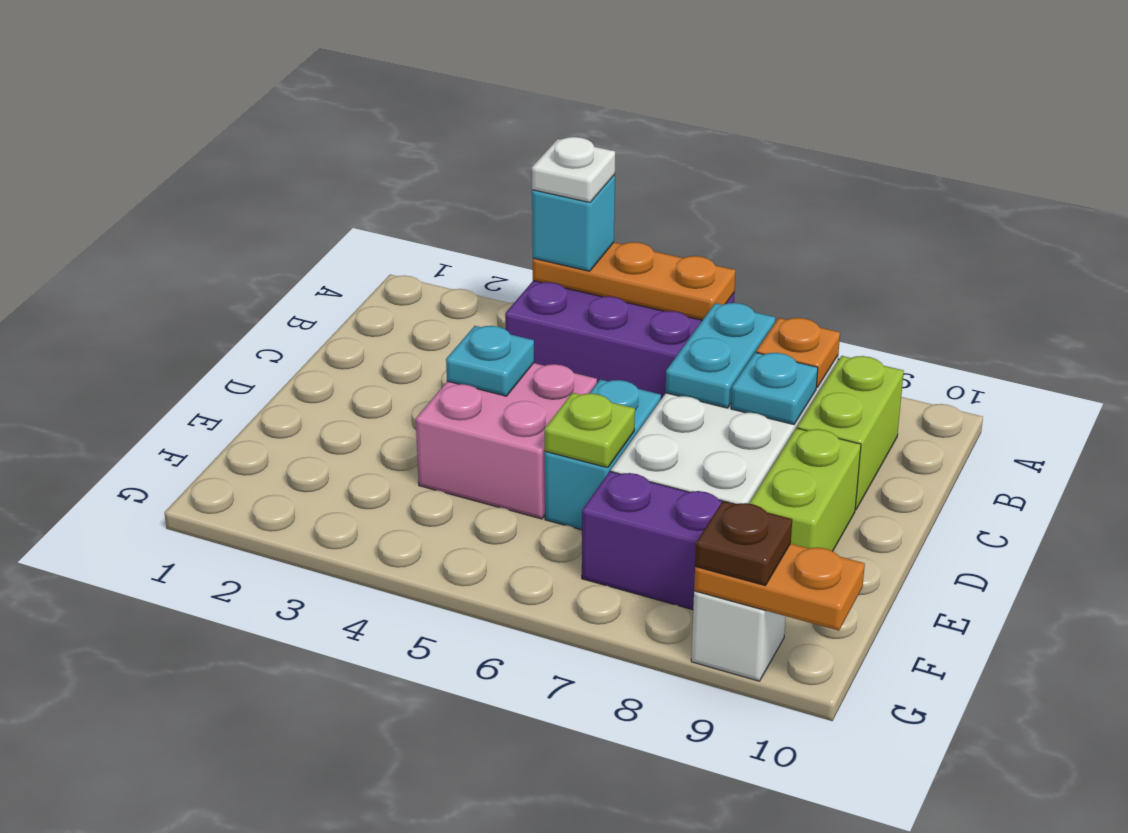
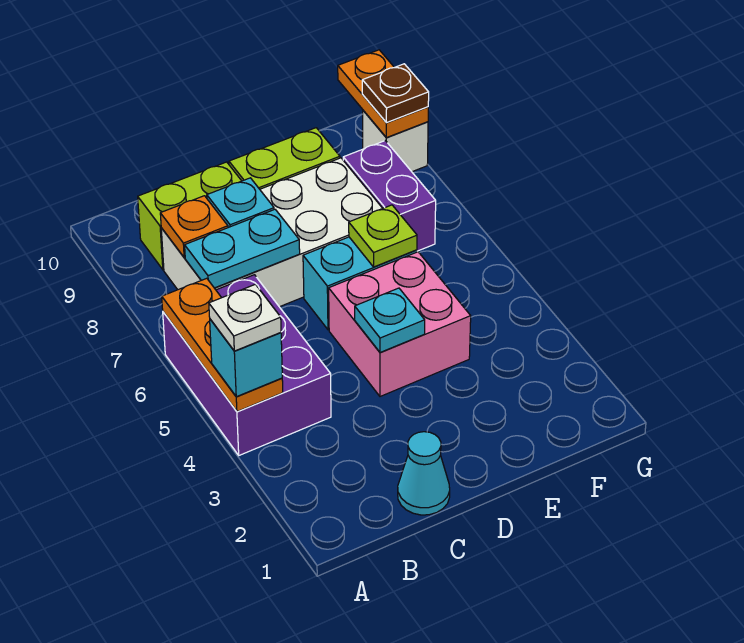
none -> cyan 1x1 cone [398,432,450,515]

